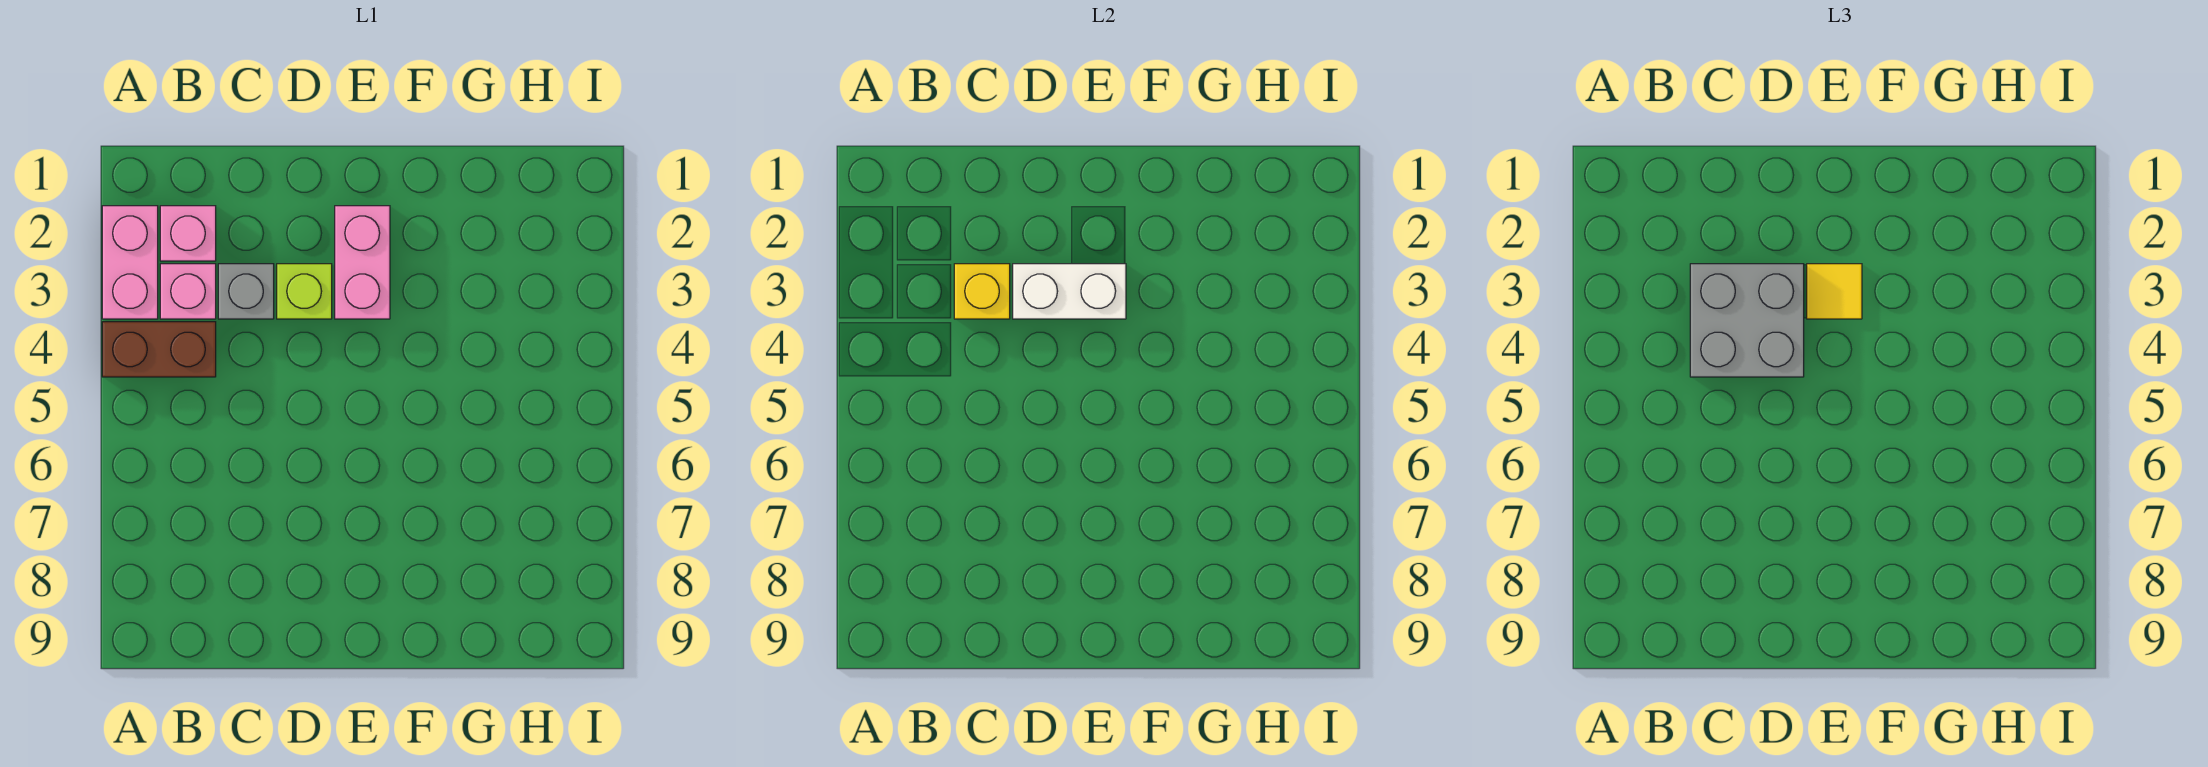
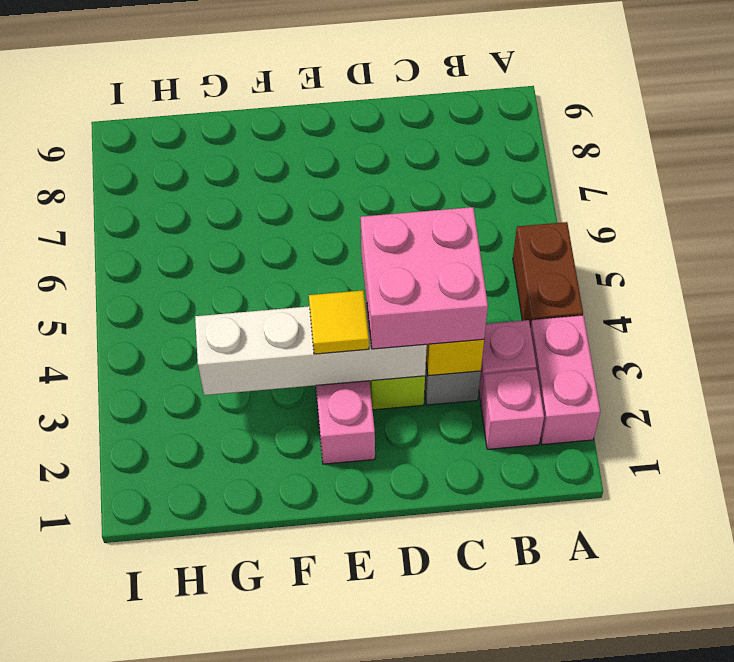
brown 1x2 brick [102,322,216,377] -> brown 1x2 brick turned to [513,222,583,327]
grey 2x2 brick [1690,264,1804,377] -> pink 2x2 brick [361,207,488,349]
white 1x2 brick [1013,264,1126,319] -> white 1x4 brick [195,301,427,395]

